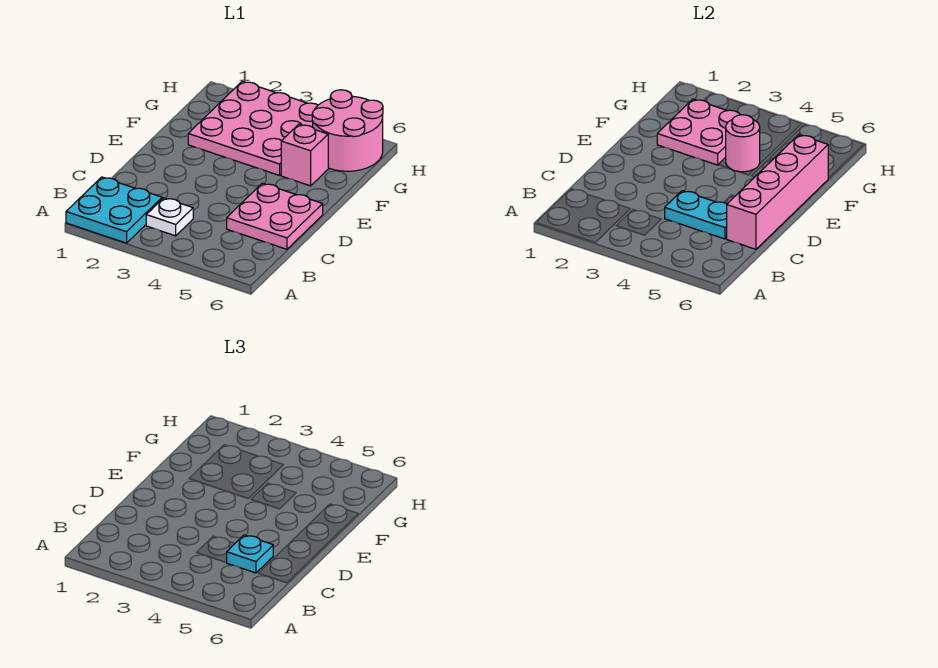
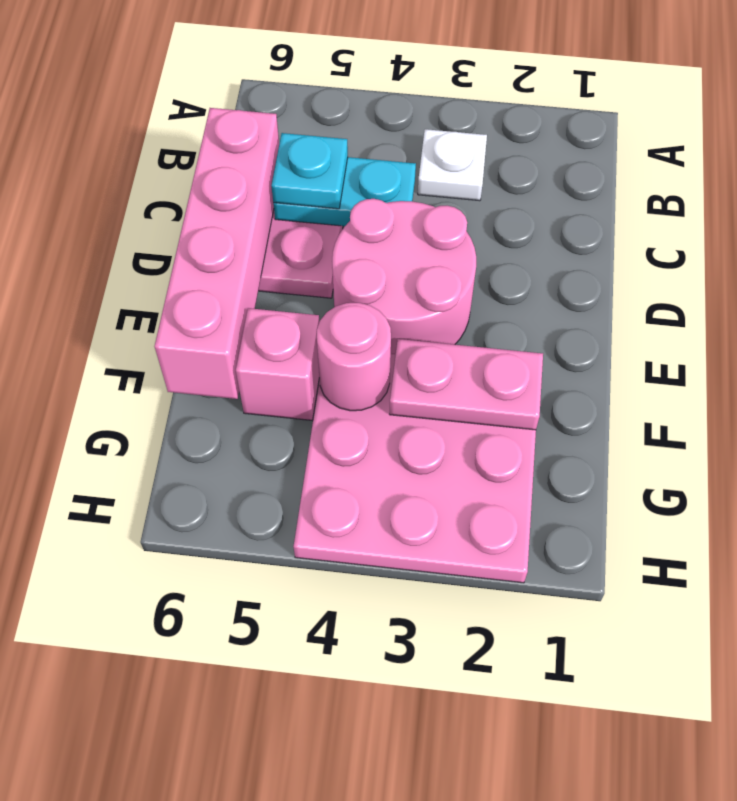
cyan 2x2 plate [66,177,162,243] -> none
pink 2x2 plate [657,99,740,165] -> pink 1x2 plate [389,339,543,430]
pink 2x2 round brick [312,90,383,171] -> pink 2x2 round brick moved to [332,199,476,354]

